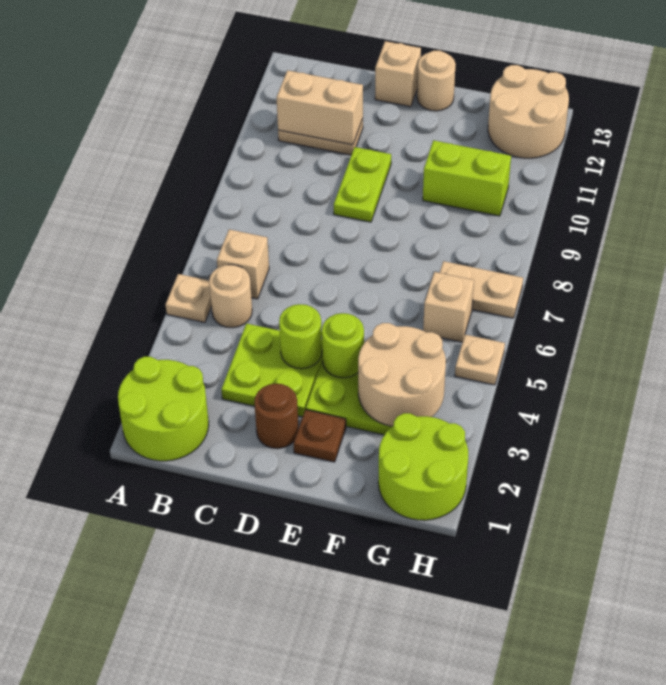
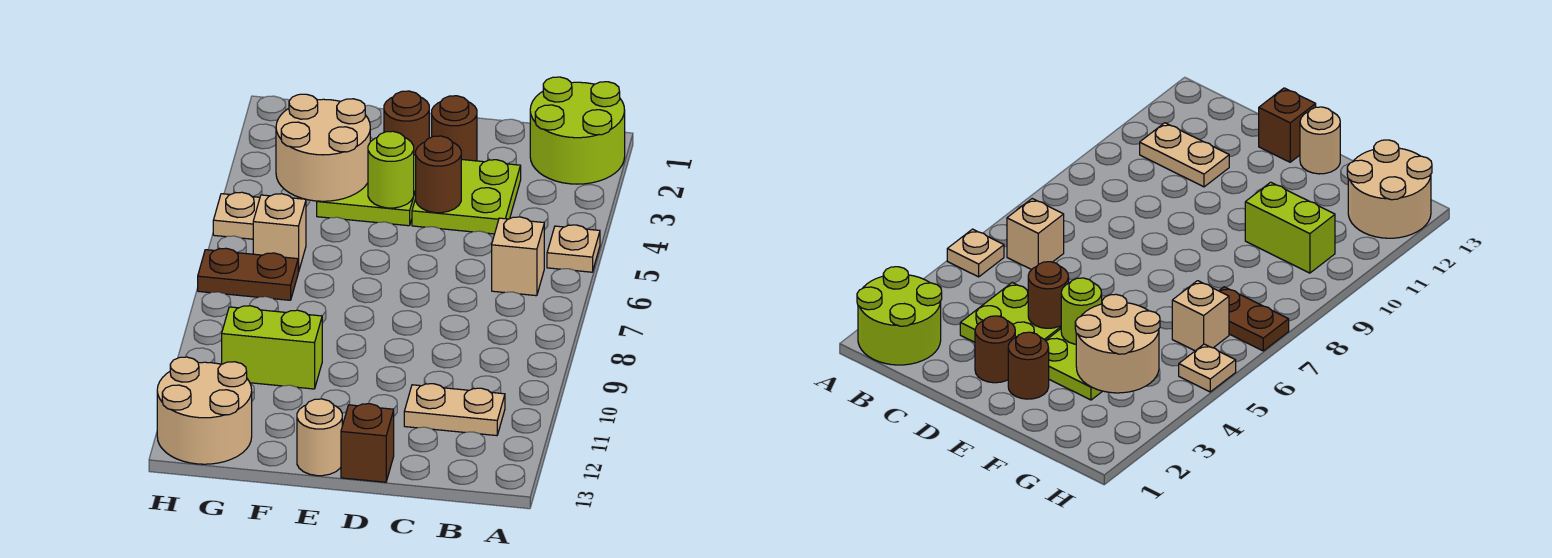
tan 1x1 round brick [209,265,252,328] -> none
tan 1x2 brick [276,70,363,145] -> none
lime 1x1 round brick [279,304,322,369] -> brown 1x1 round brick [416,136,461,213]
lime 1x2 plate [334,147,391,222] -> none
tan 1x1 brick [375,41,421,107] -> brown 1x1 brick [341,404,394,482]
brown 1x1 plate [294,410,346,462] -> brown 1x1 round brick [384,91,429,155]
lime 2x2 round brick [378,413,468,520] -> none
tan 1x2 plate [440,261,523,318] -> brown 1x2 plate [198,248,298,300]

